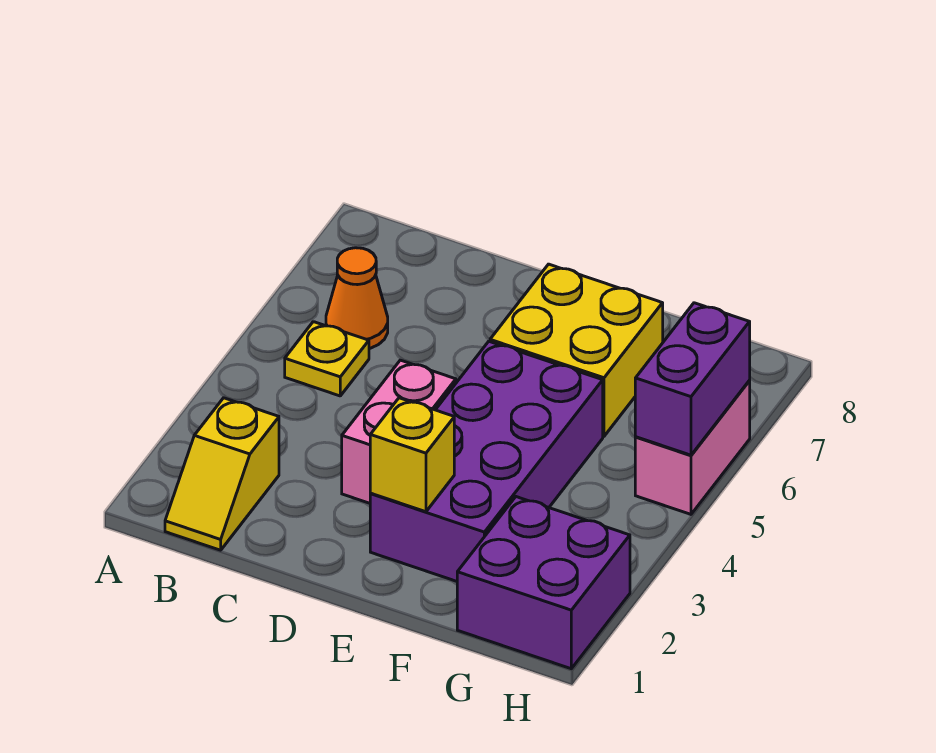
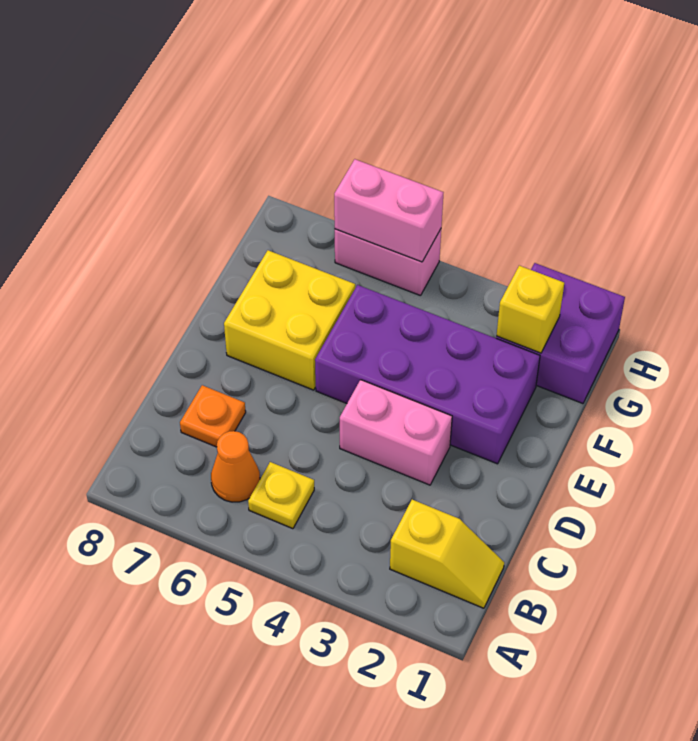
none -> orange 1x1 plate [180,385,246,447]
yellow 1x1 brick [370,398,454,512] -> yellow 1x1 brick moved to [496,266,564,353]
purple 1x2 brick [635,303,750,455] -> pink 1x2 brick [334,159,443,262]

